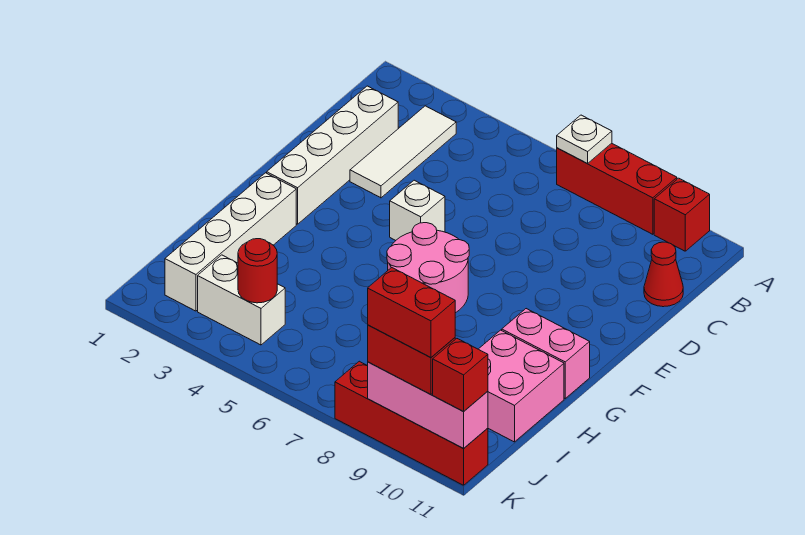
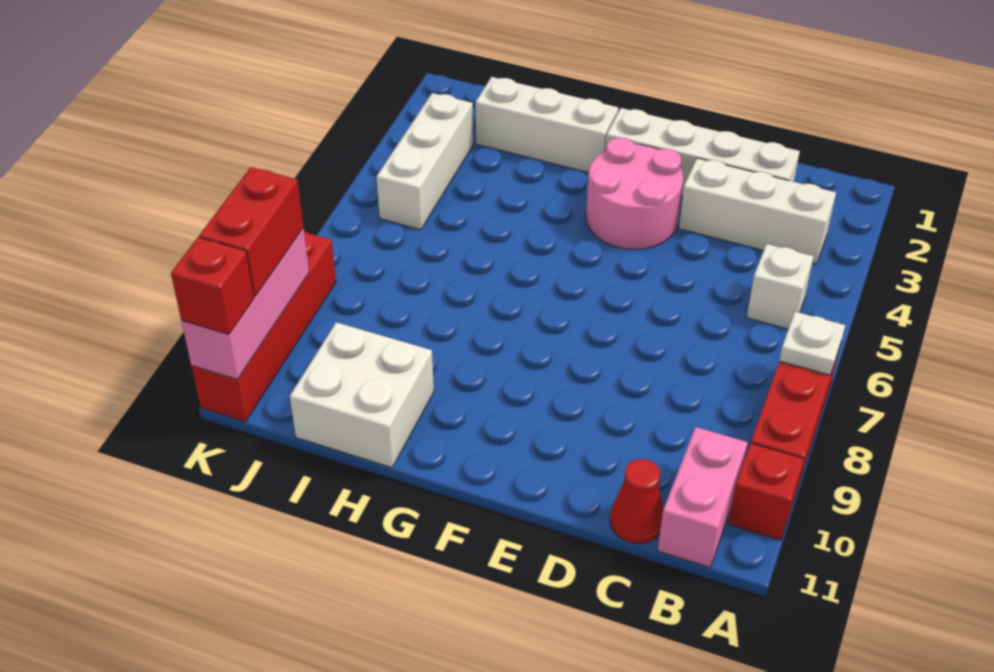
white 1x3 tile [350,106,456,198] -> white 1x3 brick [679,158,836,264]
white 1x1 brick [390,180,445,240] -> white 1x1 brick moved to [747,244,814,329]
pink 2x2 round brick [387,223,469,313] -> pink 2x2 round brick moved to [586,138,683,249]
white 1x4 brick [165,173,296,311] -> white 1x3 brick [475,77,618,173]
pink 1x2 brick [502,309,590,398] -> pink 1x2 brick moved to [658,427,748,567]
pink 2x2 brick [479,330,564,442] -> white 2x2 brick [290,322,434,468]
white 1x2 brick [198,255,285,345] -> white 1x3 brick [376,93,473,230]
red 1x1 round brick [238,239,277,303] -> none
red 1x2 brick [368,268,455,358] -> none

